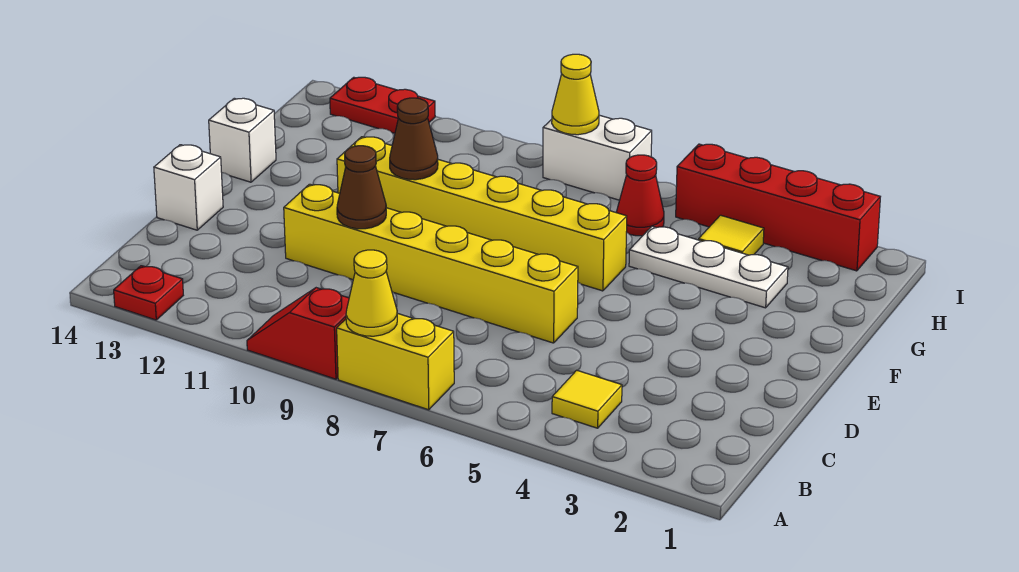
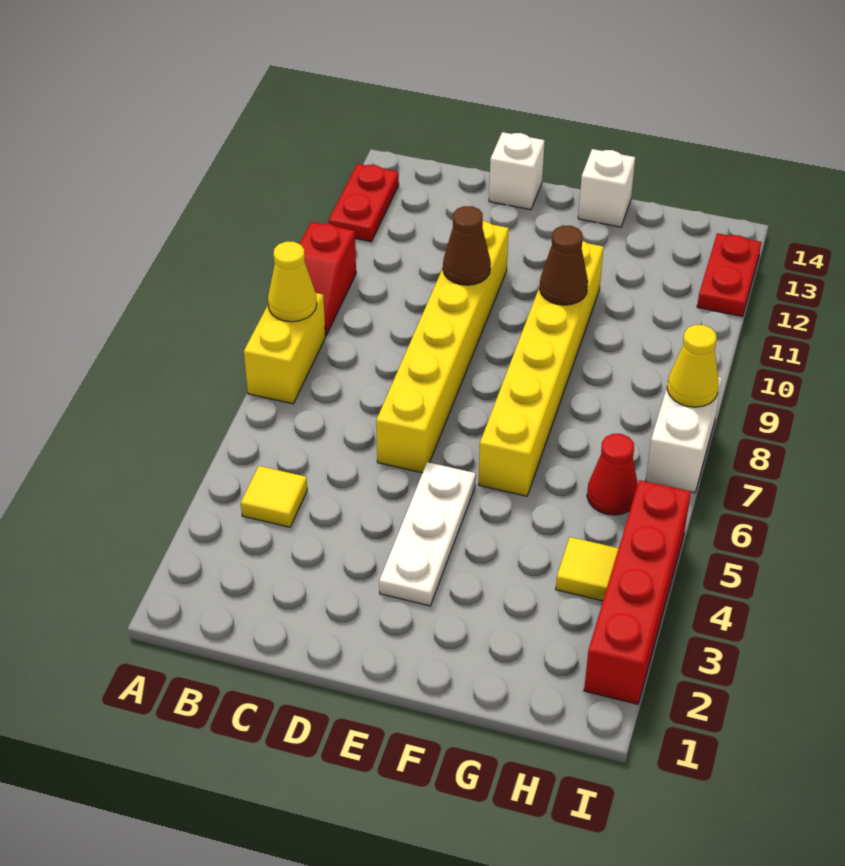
red 1x2 slope [247,288,349,379] -> red 1x2 slope turned to [300,222,356,336]
red 1x1 plate [114,266,183,320] -> red 1x2 plate [329,164,399,242]
white 1x3 plate [629,226,788,308] -> white 1x3 plate moved to [379,462,476,606]

